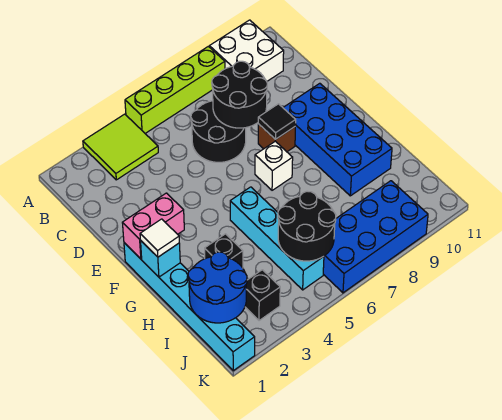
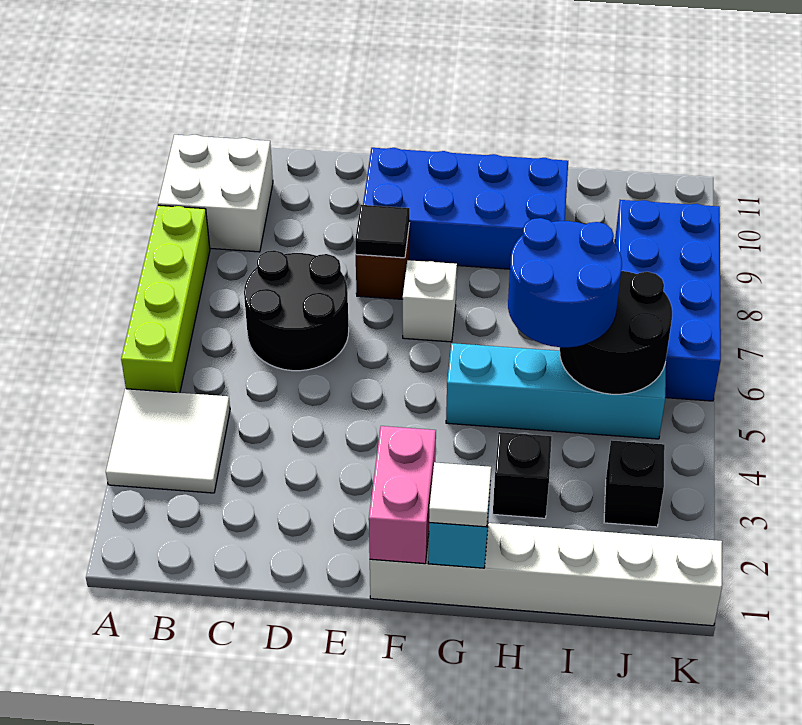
lime 2x2 tile [83,114,158,180] -> white 2x2 tile [106,389,230,493]
black 2x2 round brick [212,61,267,128] -> none
cyan 1x6 brick [124,243,255,371] -> white 1x6 brick [370,523,722,626]
blue 2x2 round brick [188,252,247,323] -> blue 2x2 round brick moved to [508,218,622,347]

